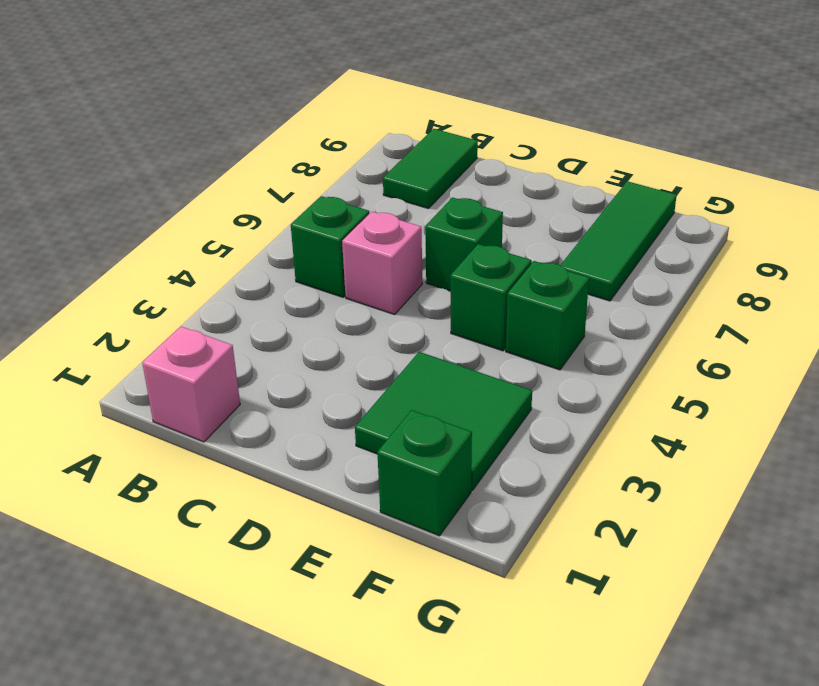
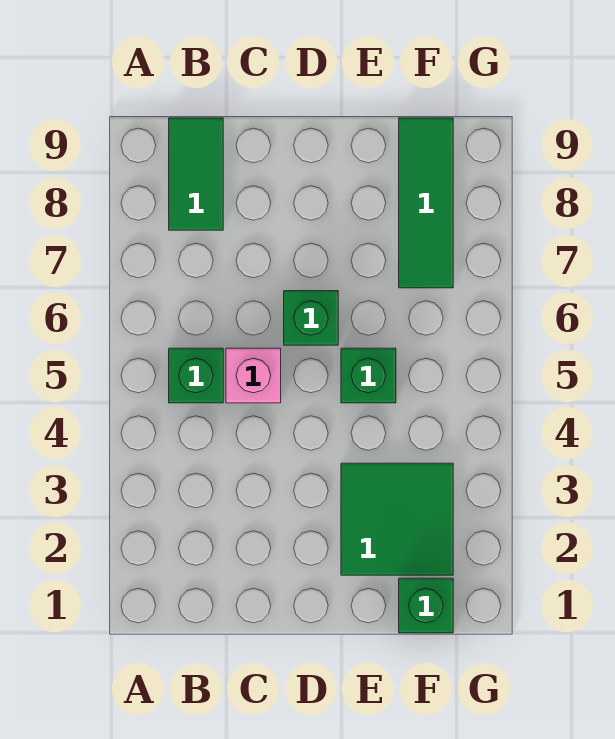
pink 1x1 brick [142,327,240,442] -> none
green 1x1 brick [506,261,589,370] -> none

